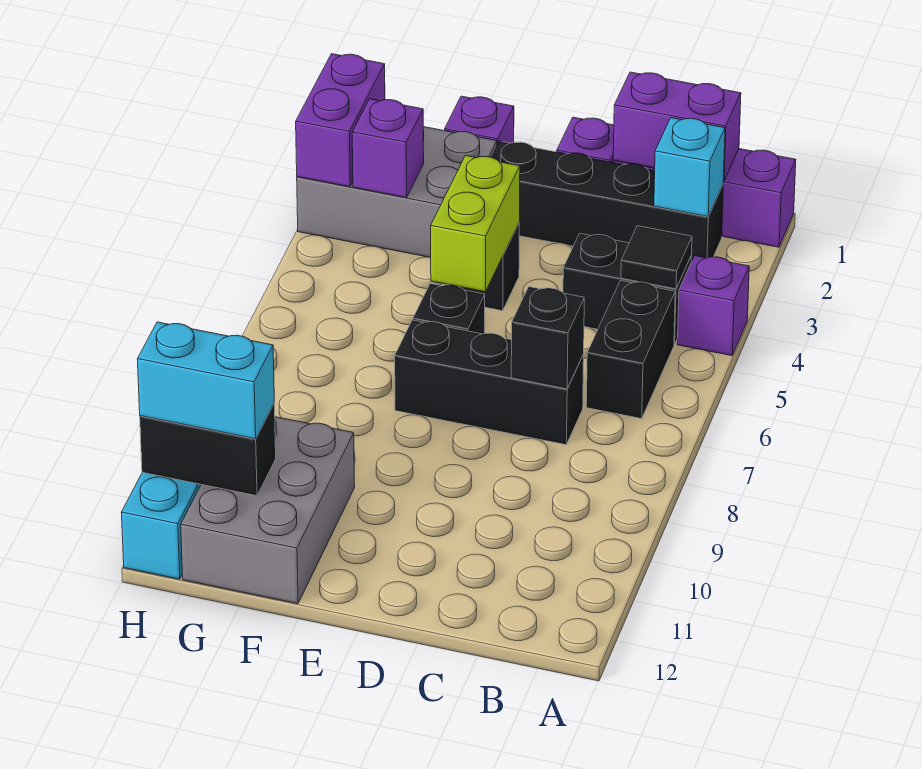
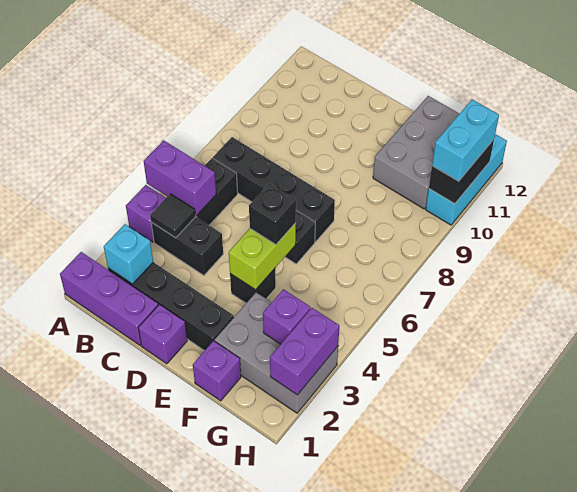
purple 1x2 brick [613,72,741,180] -> purple 1x2 brick moved to [144,140,216,215]
black 1x3 brick [395,320,584,445] -> black 1x4 brick [213,137,335,242]
black 1x1 brick [511,287,584,389] -> black 1x1 brick moved to [249,183,296,245]
black 1x2 brick [140,403,276,496] -> black 1x2 brick turned to [429,140,494,204]
cyan 1x2 brick [137,322,274,439] -> cyan 1x2 brick turned to [432,100,499,181]

